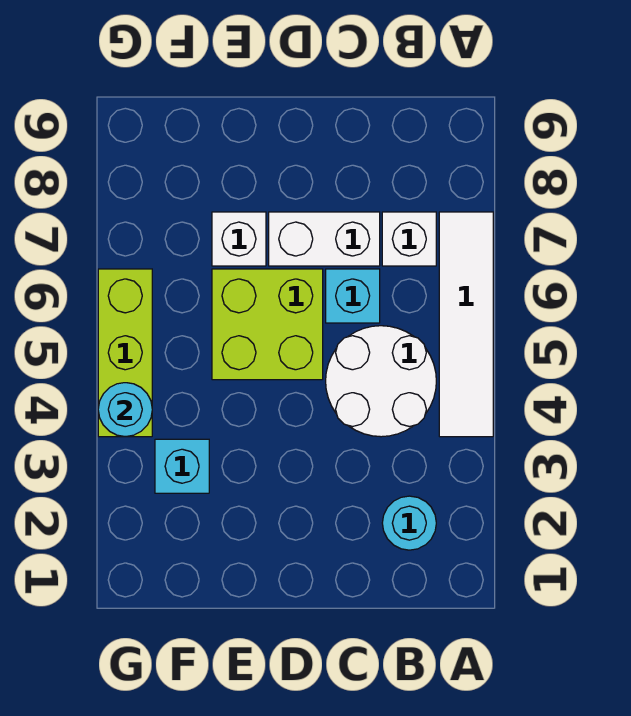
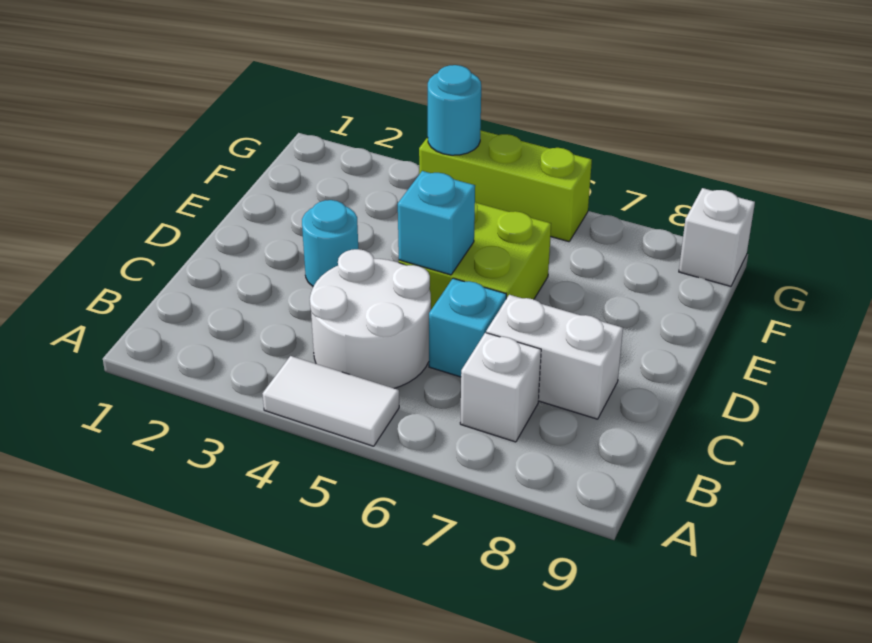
white 1x4 tile [439,212,493,437] -> white 1x2 tile [263,356,399,446]
cyan 1x1 round brick [382,496,436,550] -> cyan 1x1 round brick moved to [302,200,358,286]
white 1x2 brick [269,212,380,266] -> white 1x2 brick turned to [486,295,623,419]
white 1x1 brick [212,212,266,266] -> white 1x1 brick moved to [679,188,755,286]
cyan 1x1 brick [155,439,209,493] -> cyan 1x1 brick moved to [398,171,475,275]

